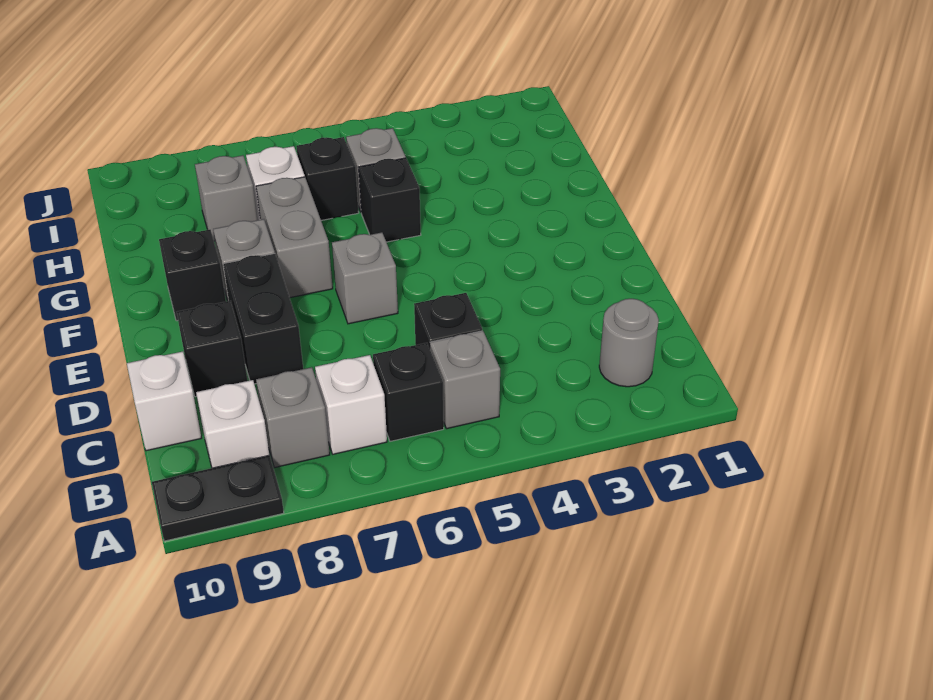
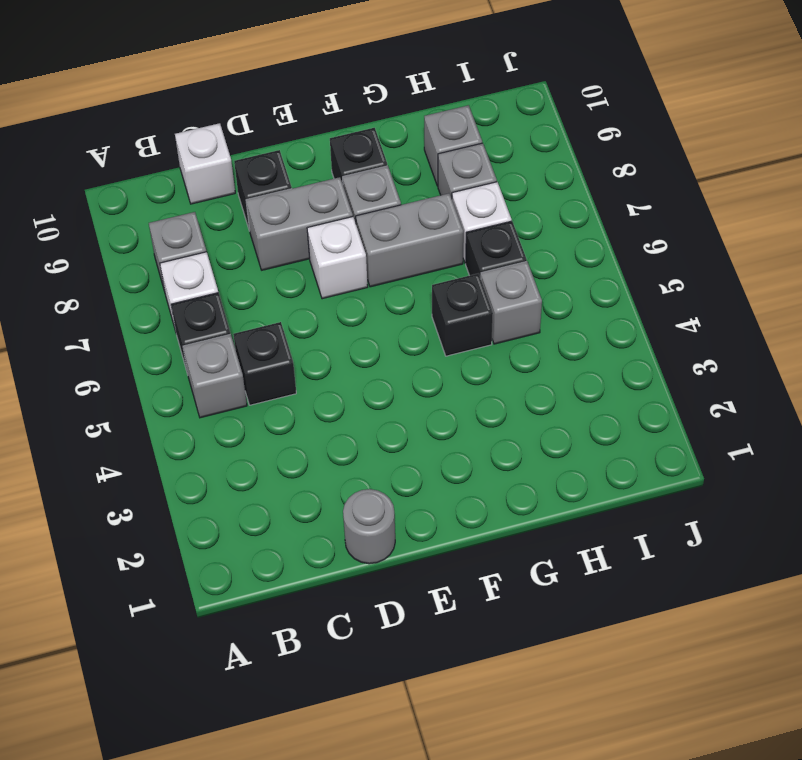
black 1x2 plate [152,455,284,541] -> none
grey 1x1 round brick [599,299,659,387] -> grey 1x1 round brick moved to [343,489,395,564]
white 1x1 brick [196,380,269,468] -> white 1x1 brick moved to [307,217,368,299]
black 1x2 brick [223,254,303,384] -> grey 1x2 brick [246,177,353,270]
grey 1x1 brick [332,232,398,324] -> grey 1x1 brick moved to [424,105,482,186]

